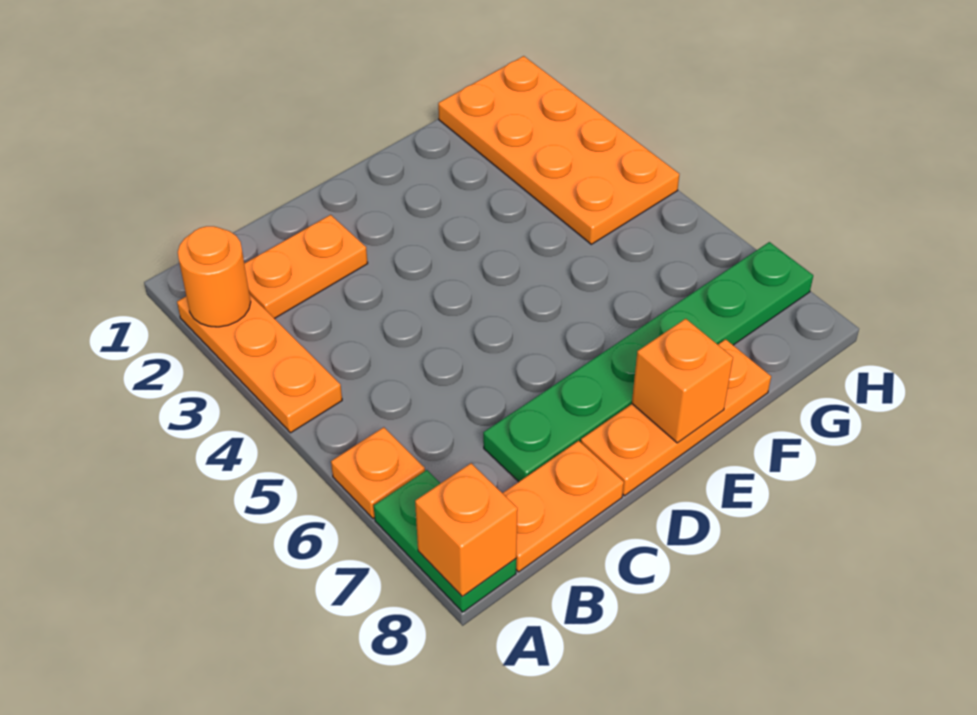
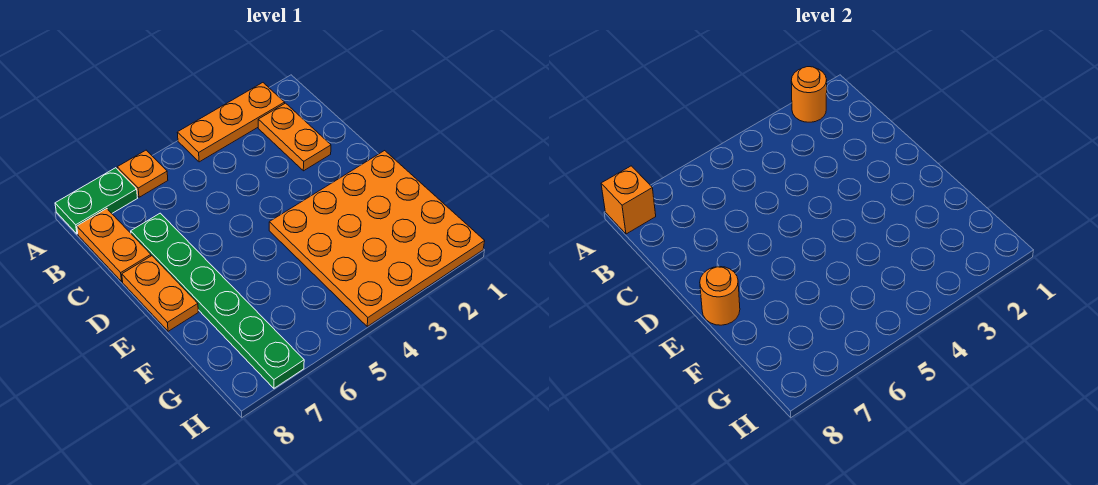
orange 1x3 plate [581,339,771,496] -> orange 1x2 plate [122,256,198,331]
orange 1x1 brick [632,319,733,443] -> orange 1x1 round brick [700,267,740,325]
orange 2x4 plate [438,56,679,244] -> orange 4x4 plate [269,151,485,326]

